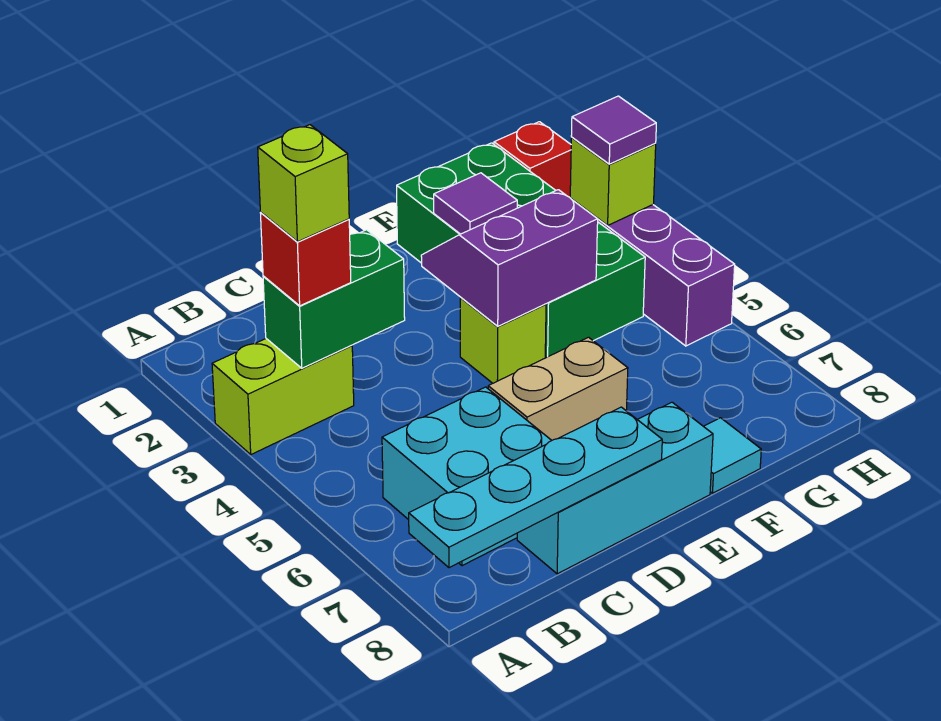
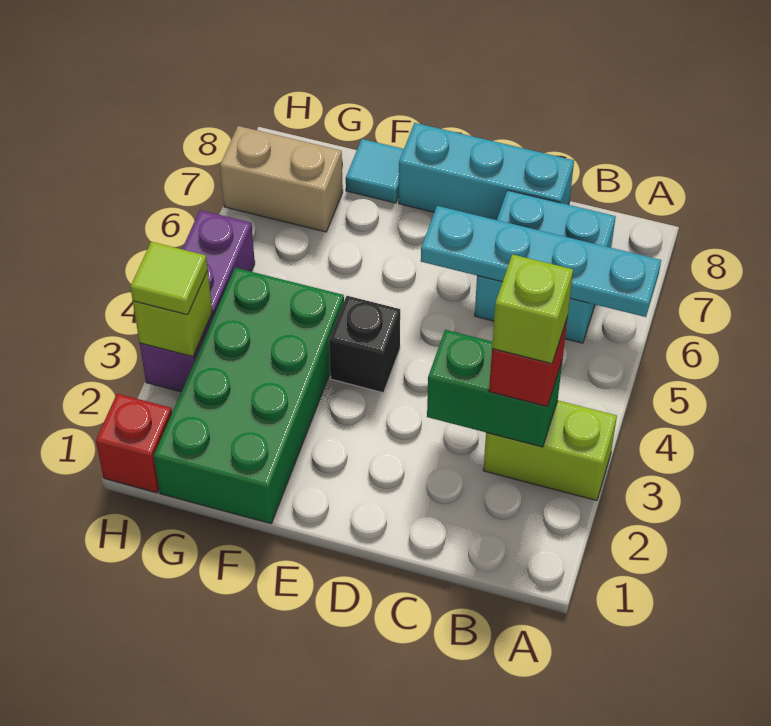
cyan 1x4 plate [409,407,662,568] -> cyan 1x4 plate moved to [421,206,661,317]
tan 1x2 brick [488,337,628,440] -> tan 1x2 brick moved to [220,126,343,232]
purple 2x2 slope [421,190,598,326] -> none
lime 1x1 brick [460,298,546,383] -> black 1x1 brick [329,296,400,393]
purple 1x1 tile [434,173,517,234] -> none
purple 1x1 tile [571,96,656,164] -> lime 1x1 tile [130,242,208,315]

